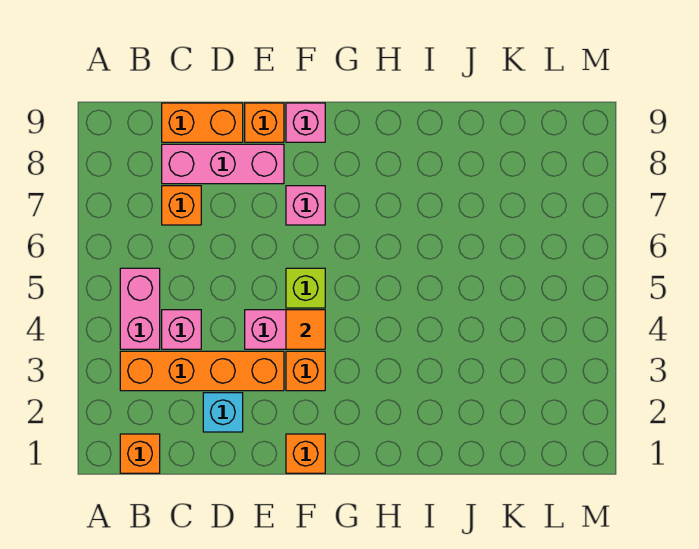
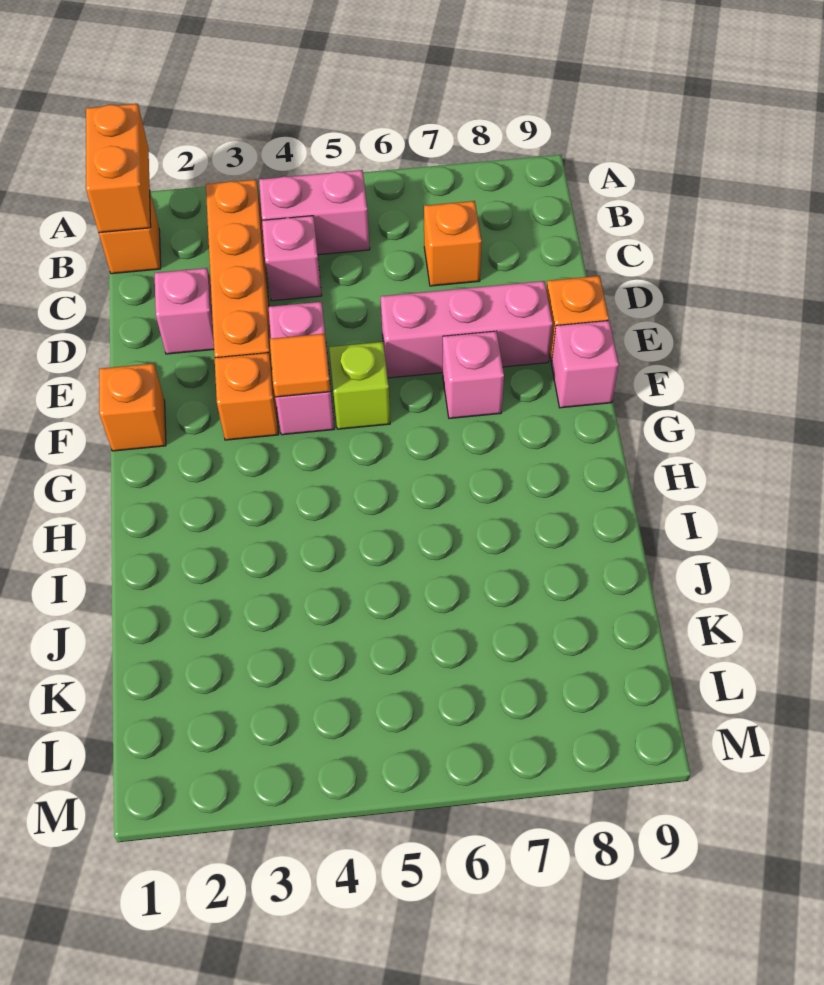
pink 1x3 brick [162,144,284,184] -> pink 1x3 brick turned to [381,281,553,378]
orange 1x2 brick [162,103,243,142] -> orange 1x2 brick moved to [86,104,151,233]
cyan 1x1 brick [203,393,243,432] -> pink 1x1 brick [155,268,214,354]

